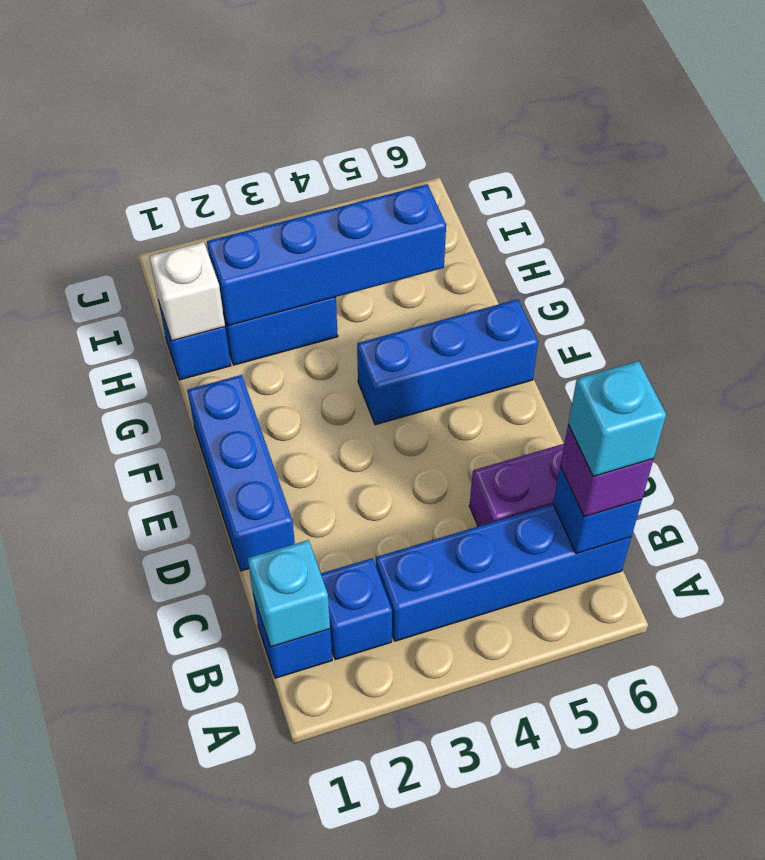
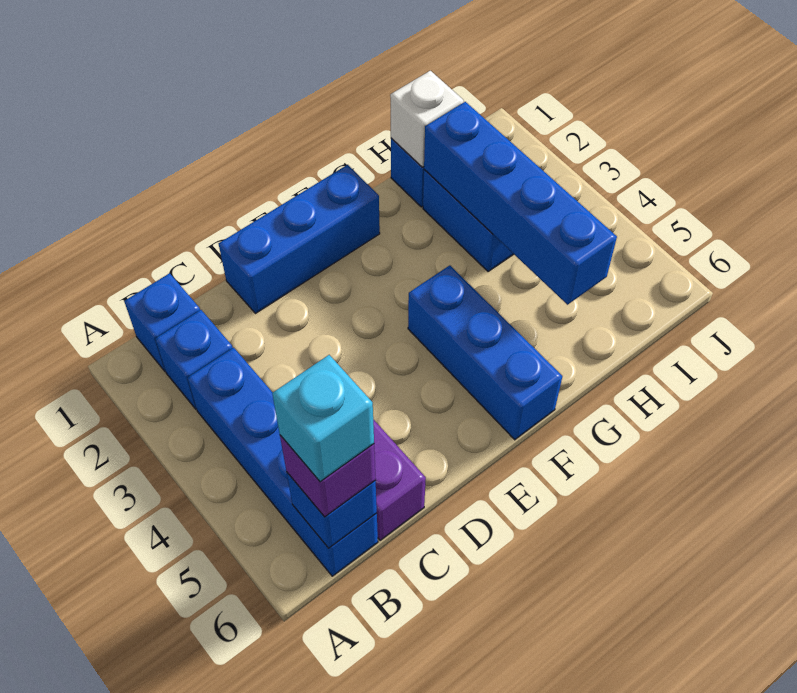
cyan 1x1 brick [248,540,330,647] -> none

